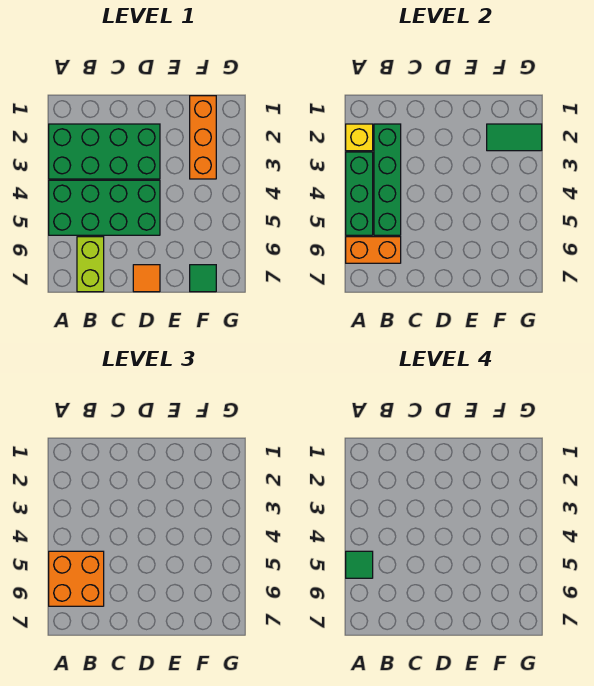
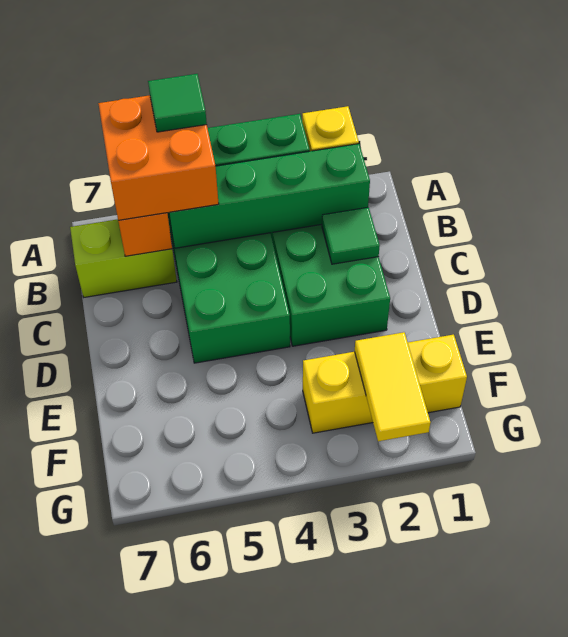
orange 1x1 tile [133,265,160,292] -> none
orange 1x3 brick [190,96,216,179] -> yellow 1x3 brick [303,335,467,433]
green 1x2 tile [487,124,542,151] -> yellow 1x2 tile [355,332,431,441]
green 1x1 tile [190,265,216,292] -> green 1x1 tile moved to [322,207,380,264]

